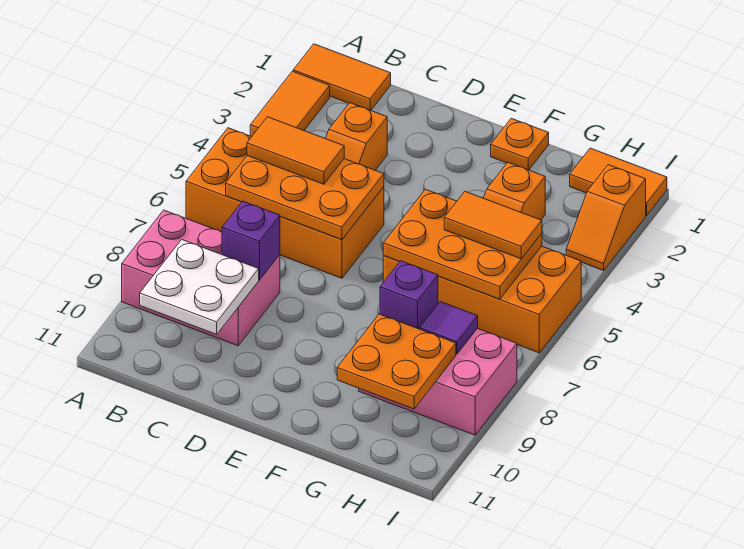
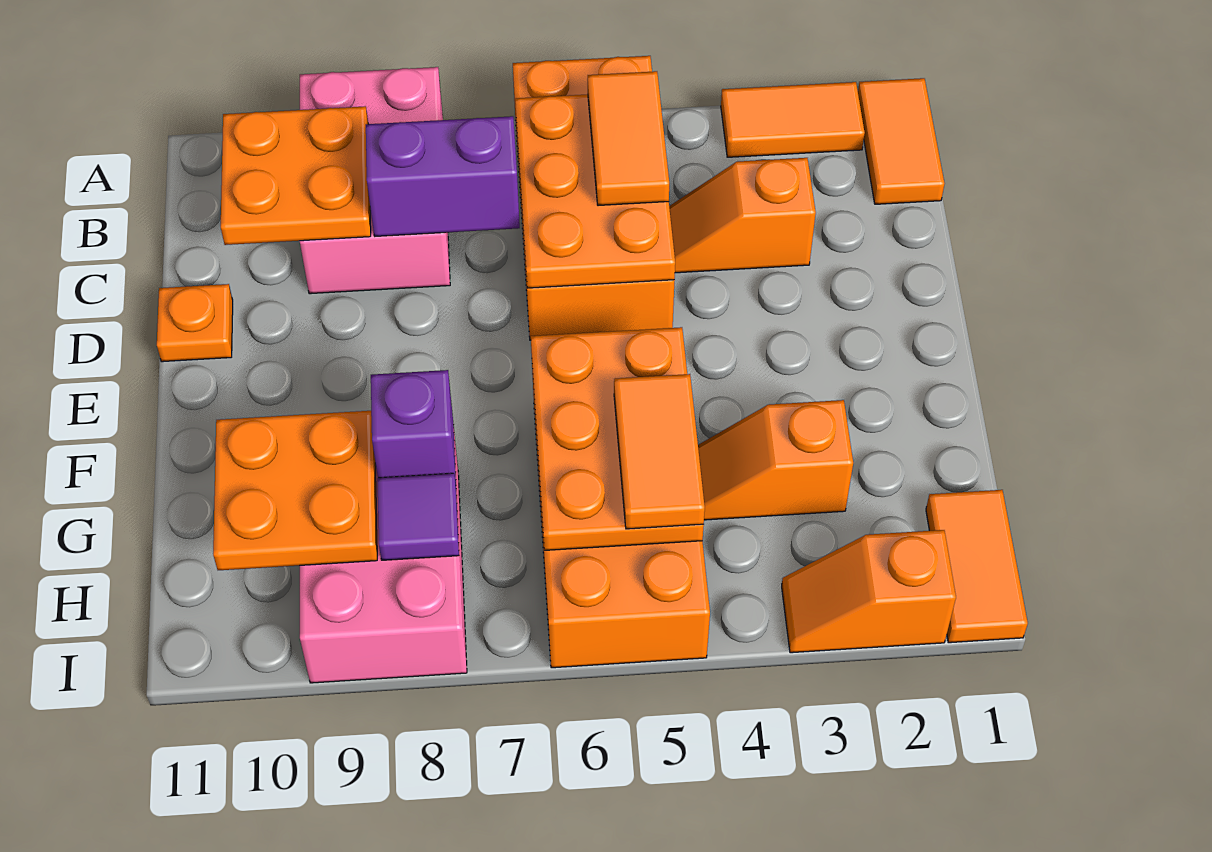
white 2x2 plate [140,240,259,334] -> orange 2x2 plate [221,106,371,245]
purple 1x1 brick [222,201,280,280] -> purple 1x2 brick [366,116,520,236]
orange 1x1 plate [491,118,549,170] -> orange 1x1 plate moved to [157,284,233,362]

